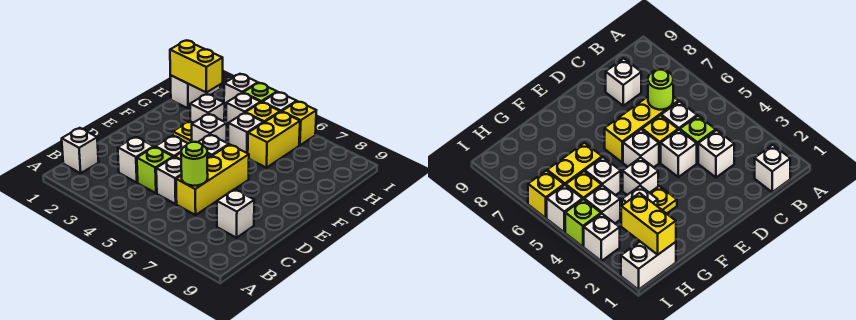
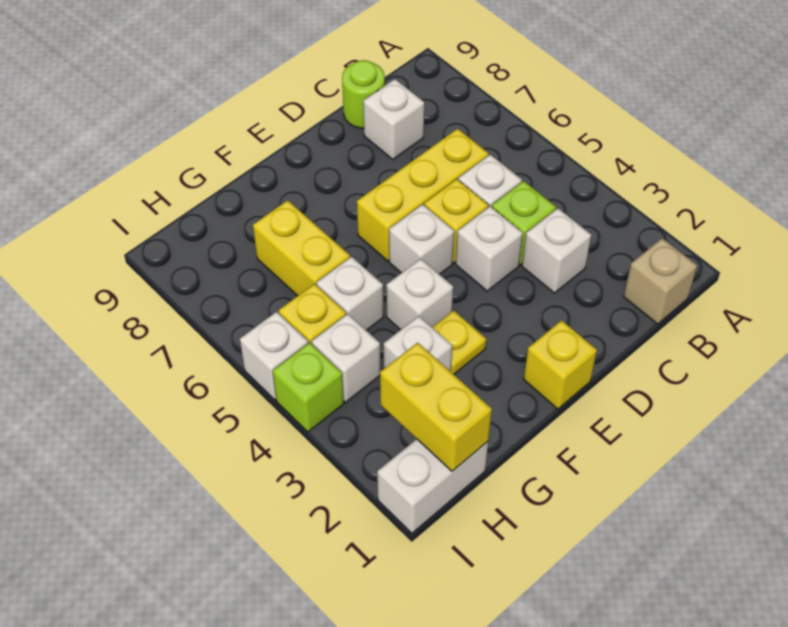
white 1x1 brick [62,128,99,173] -> tan 1x1 brick [624,238,697,324]
lime 1x1 round brick [181,142,208,186] -> lime 1x1 round brick moved to [342,60,385,128]
yellow 1x2 brick [248,112,300,168] -> yellow 1x2 brick turned to [253,200,350,296]
white 1x1 brick [224,74,258,109] -> none
yellow 1x1 brick [282,101,316,145] -> yellow 1x1 brick moved to [524,320,597,409]

